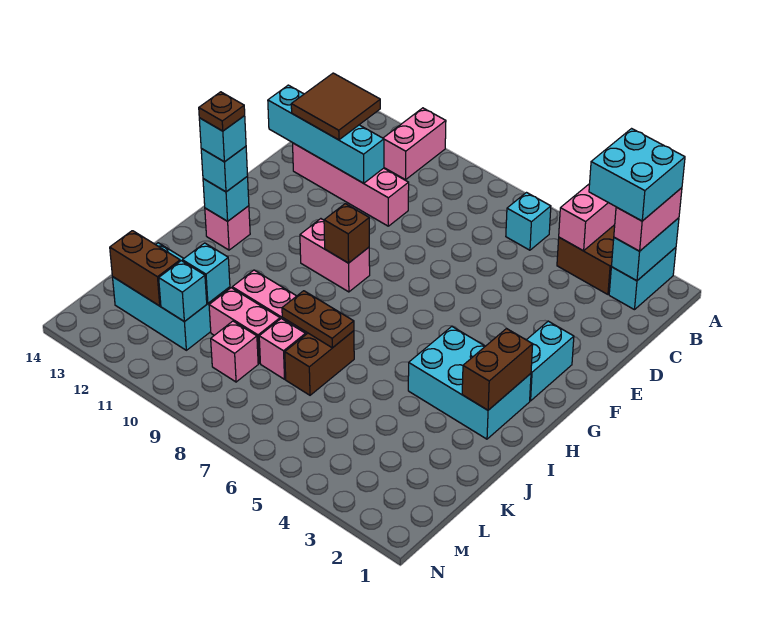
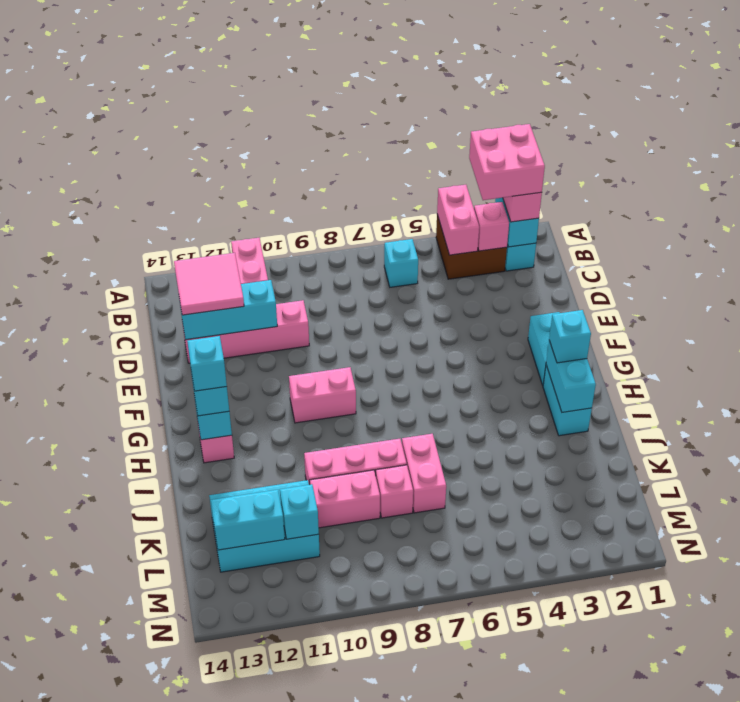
cyan 2x2 brick [589,129,685,221] -> pink 2x2 brick [469,124,545,200]
brown 2x2 tile [291,73,380,140] -> pink 2x2 tile [174,253,244,315]
cyan 1x4 brick [268,85,384,183] -> cyan 1x3 brick [179,280,277,340]
brown 1x1 brick [324,204,369,263] -> none
cyan 2x3 brick [408,327,531,439] -> cyan 1x2 brick [543,365,592,436]
brown 1x2 brick [462,329,533,410] -> cyan 1x2 brick [546,341,596,412]
brown 1x1 plate [199,92,245,131] -> none
brown 1x2 brick [285,331,354,395] -> pink 1x2 brick [402,434,446,513]
brown 1x2 plate [282,291,354,348] -> none
cyan 1x1 brick [182,243,230,303] -> cyan 1x1 brick moved to [549,310,591,363]
pink 1x1 brick [211,321,258,382] -> pink 1x1 brick moved to [474,202,509,251]
brown 1x2 brick [110,231,180,306] -> cyan 1x2 brick [211,490,285,550]

